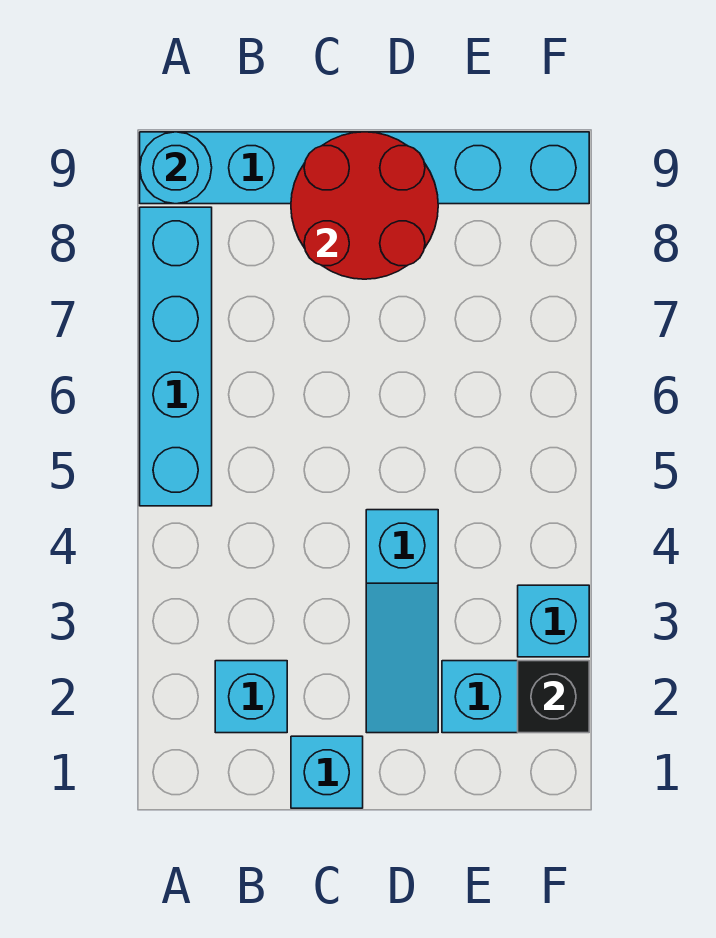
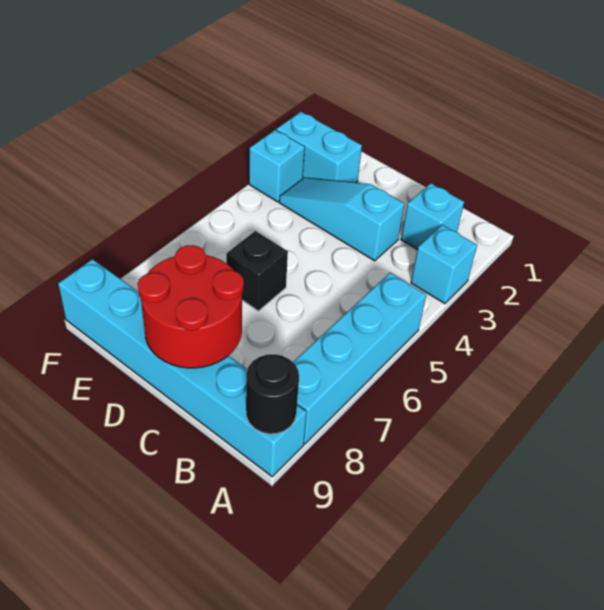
cyan 1x1 round brick [140,132,212,204] -> black 1x1 round brick [246,354,299,434]
cyan 1x1 brick [291,736,363,808] -> cyan 1x1 brick moved to [411,225,477,304]
cyan 1x3 slope [366,510,438,733] -> cyan 1x3 slope turned to [279,178,404,261]
black 1x1 brick [518,661,589,733] -> black 1x1 brick moved to [226,231,288,311]

